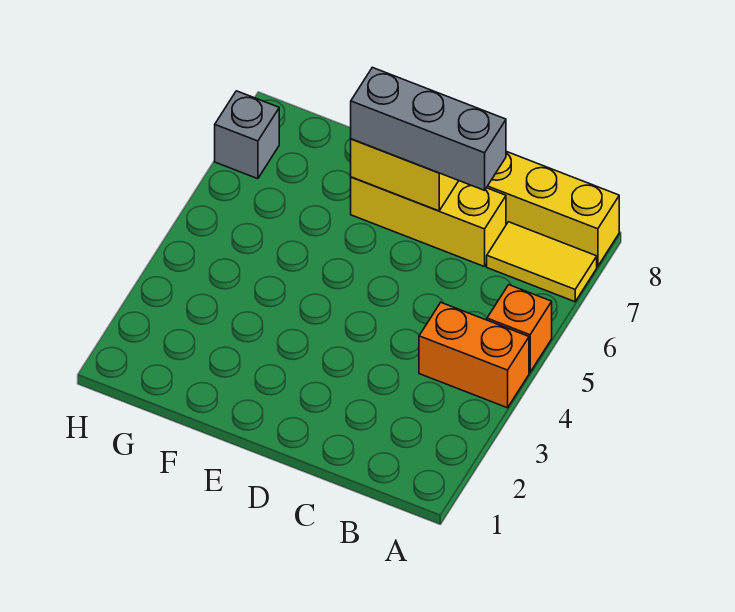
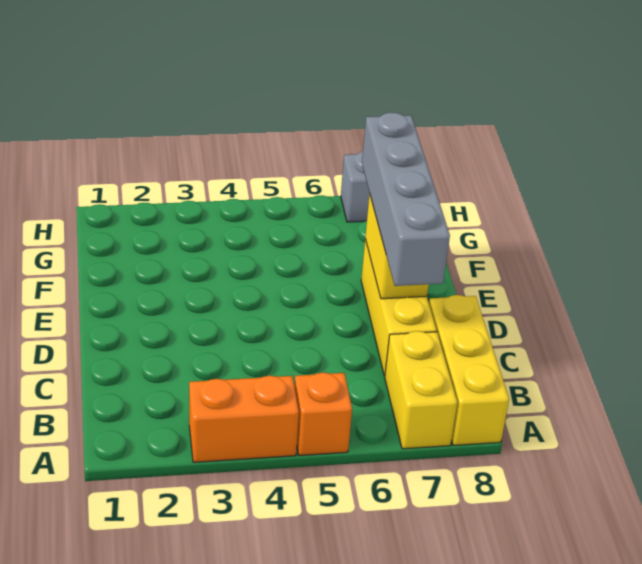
orange 1x2 brick [419,303,529,408] -> orange 1x2 brick turned to [189,376,299,462]
yellow 1x2 tile [487,222,597,302] -> yellow 1x2 brick [385,331,457,449]
grey 1x3 brick [351,67,506,190] -> grey 1x4 brick [362,112,450,286]

